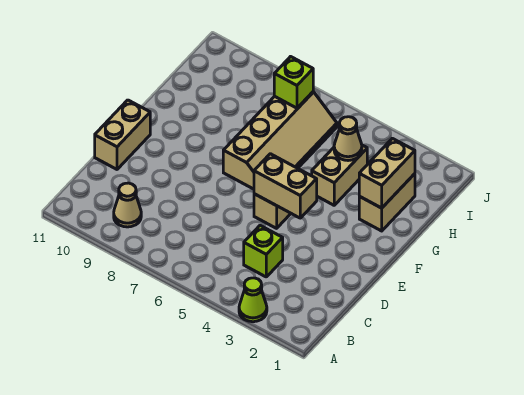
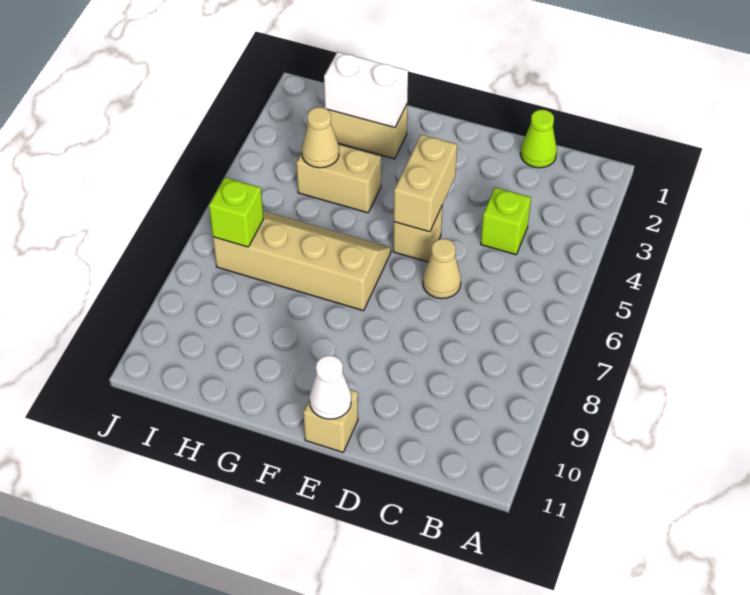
lime 1x1 cone [239,278,267,322] -> lime 1x1 cone moved to [520,110,557,168]
tan 1x1 cone [114,183,141,227] -> tan 1x1 cone moved to [423,239,461,299]
tan 1x2 brick [95,100,150,169] -> tan 1x1 brick [303,390,358,452]
none -> white 1x1 cone [309,355,351,419]
tan 1x2 brick [359,138,415,208] -> white 1x2 brick [324,52,408,128]

